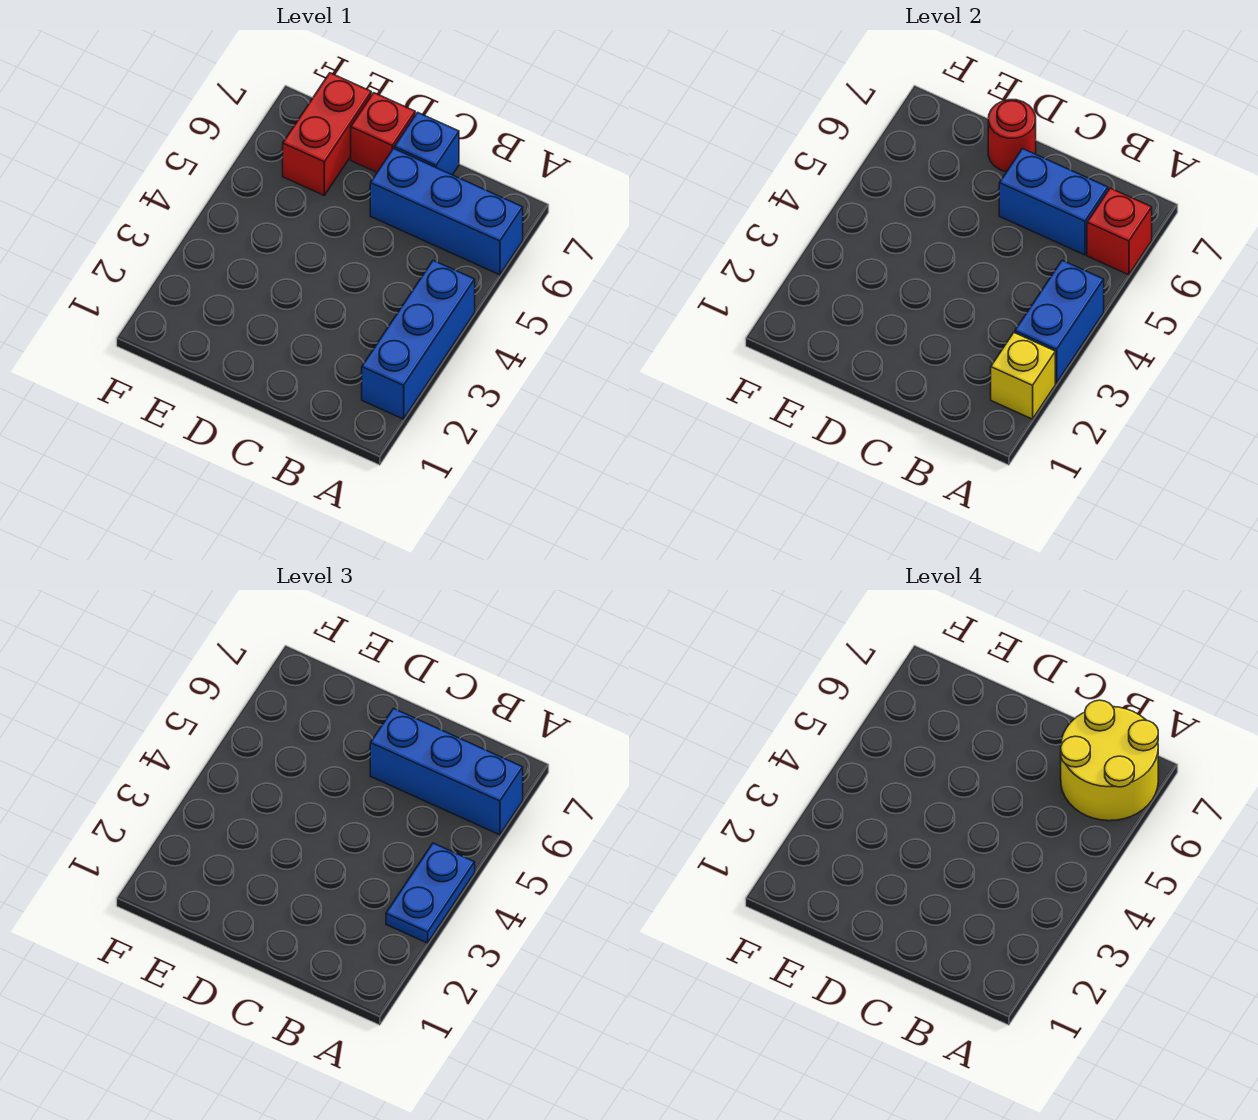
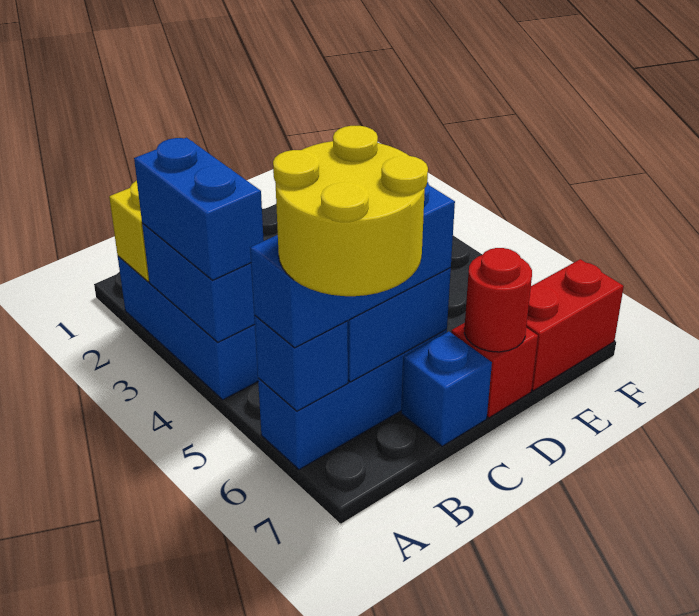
blue 1x2 plate [386,843,475,943] -> blue 1x2 brick [134,138,264,280]
red 1x1 brick [1087,188,1152,275] -> blue 1x1 brick [254,316,348,411]
red 1x2 brick [283,73,371,195] -> red 1x2 brick turned to [526,259,624,391]

